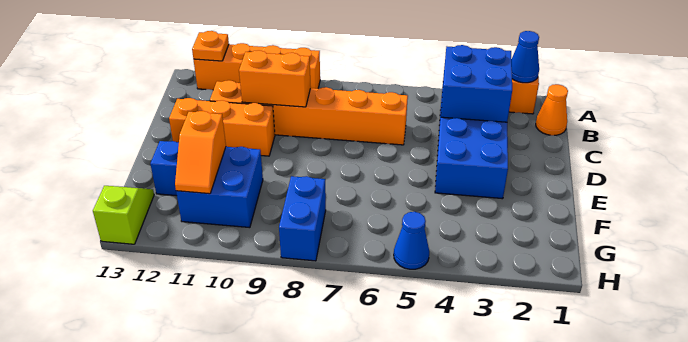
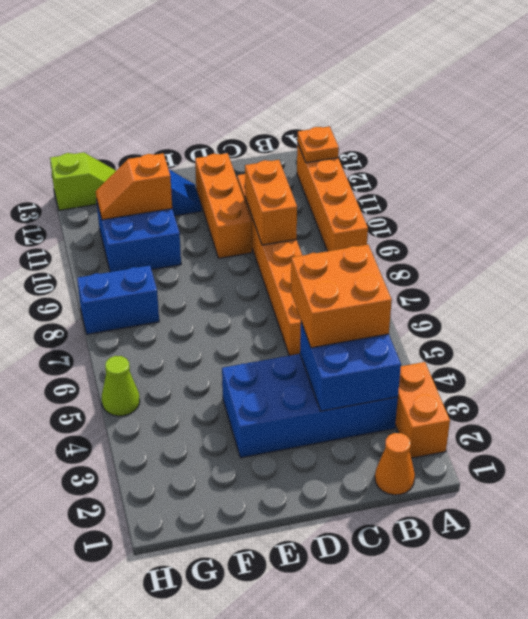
blue 1x1 cone [512,31,539,83] -> none
none -> orange 2x2 brick [291,245,392,348]
blue 1x1 cone [394,212,429,269] -> lime 1x1 cone [102,356,140,416]

